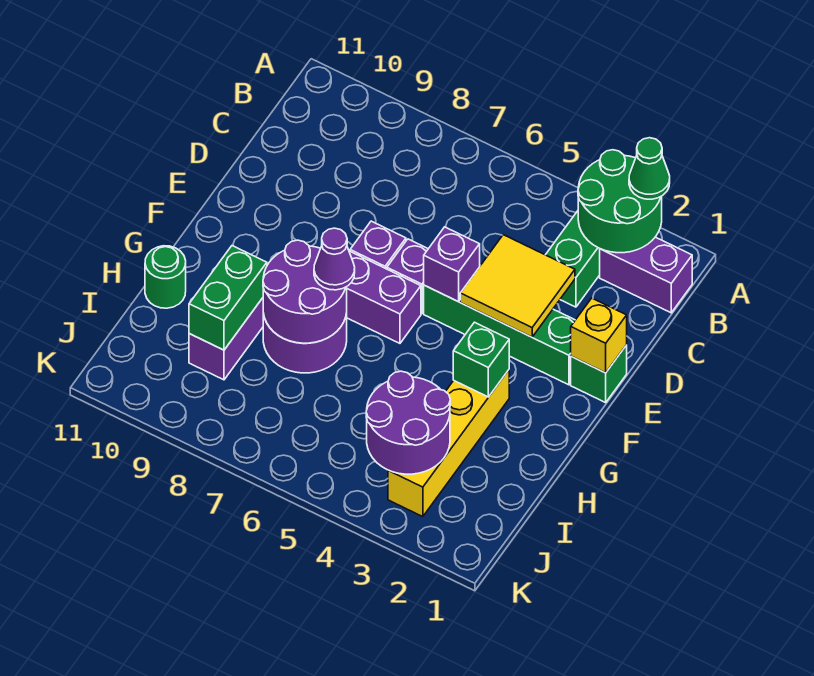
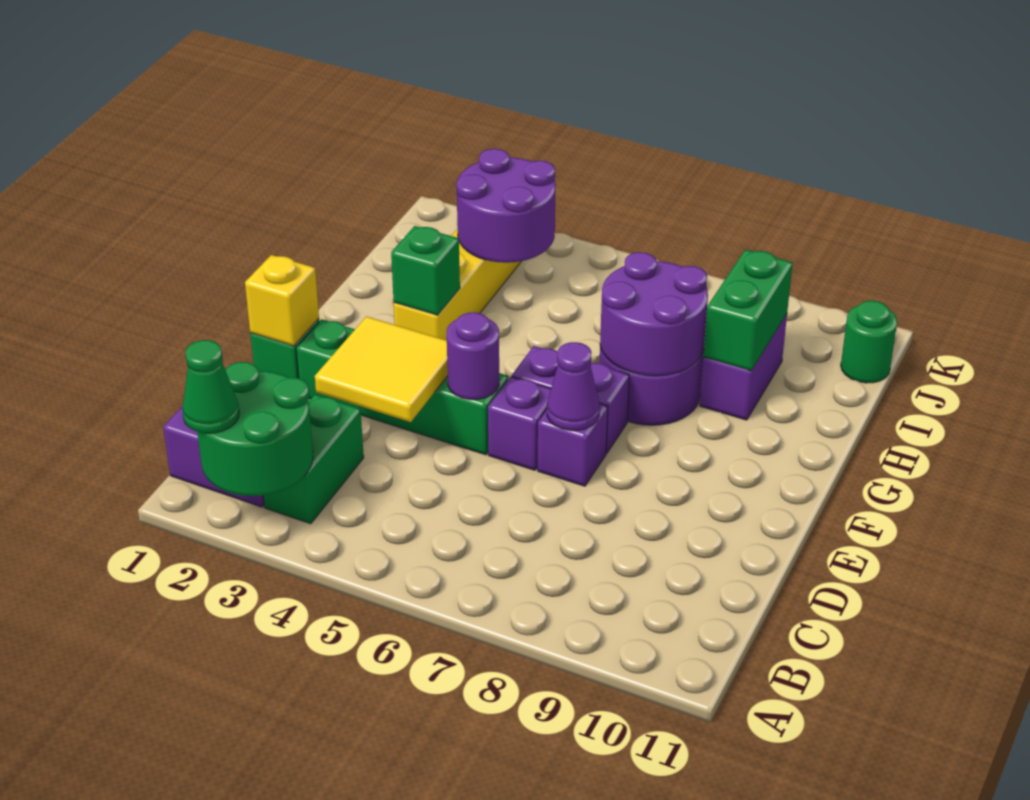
purple 1x1 brick [424,227,480,302] -> purple 1x1 round brick [447,312,499,400]
purple 1x1 cone [314,228,355,290] -> purple 1x1 cone moved to [547,342,600,431]
green 1x1 round brick [145,246,186,308] -> green 1x1 round brick moved to [841,301,897,383]

